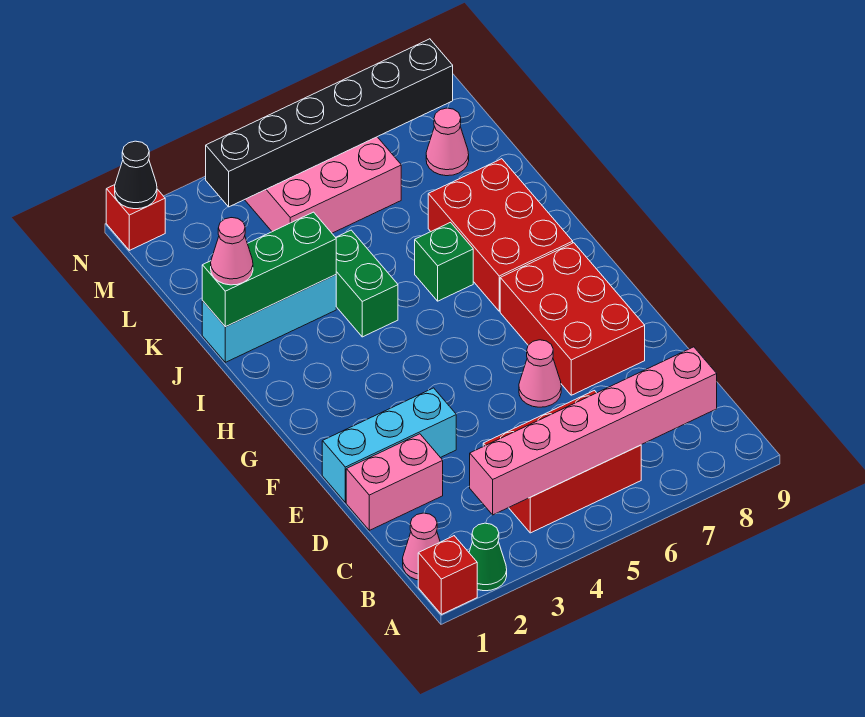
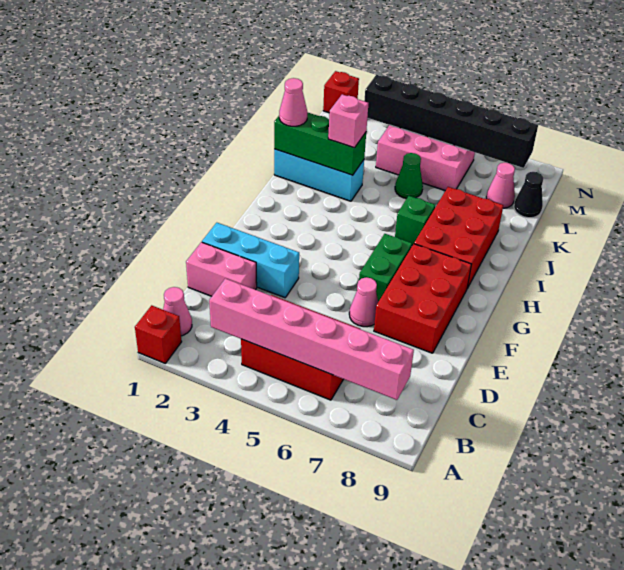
green 1x1 cone [469,523,507,591] -> green 1x1 cone moved to [395,153,423,198]
green 1x2 brick [336,230,398,337] -> green 1x2 brick moved to [359,234,412,302]
none -> pink 1x1 brick [328,94,368,148]
black 1x1 cone [115,141,157,209] -> black 1x1 cone moved to [514,172,543,218]

